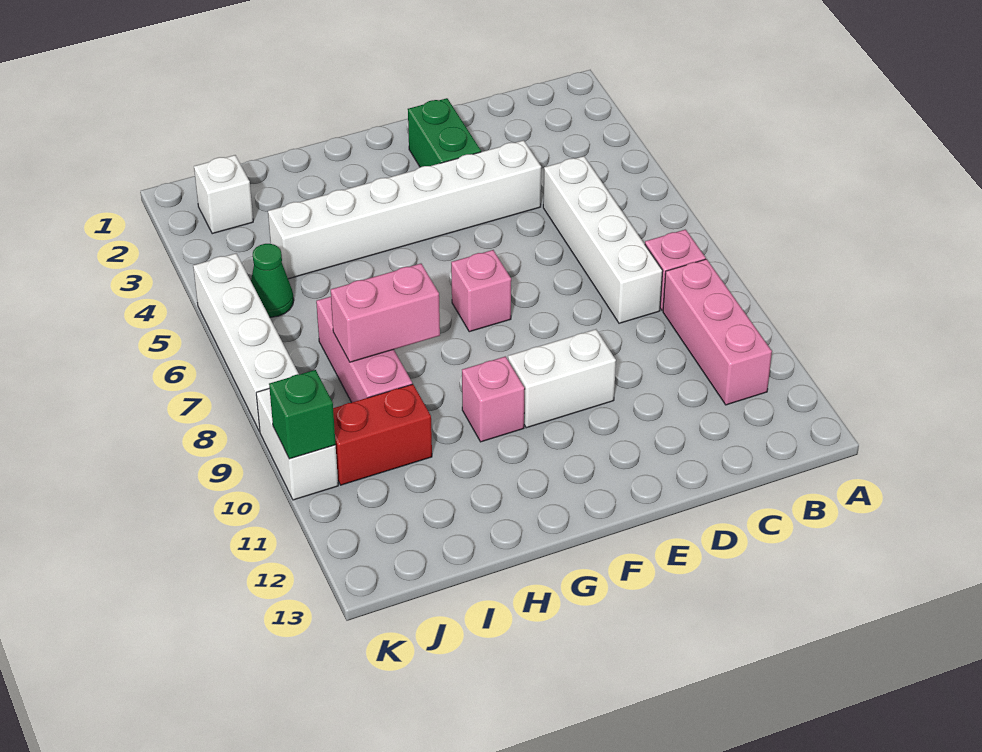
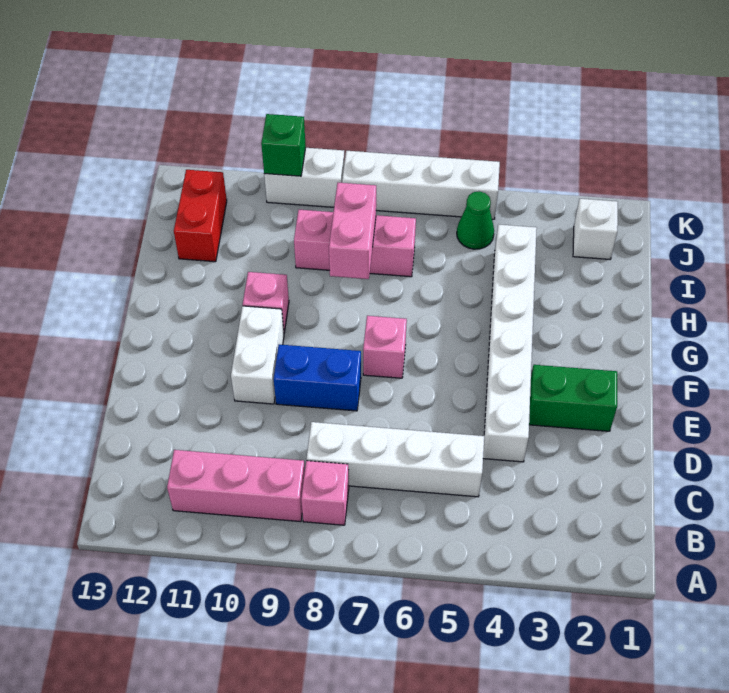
none -> blue 1x2 brick [274,344,361,411]
red 1x2 brick [333,384,432,485] -> red 1x2 brick moved to [174,170,227,262]

